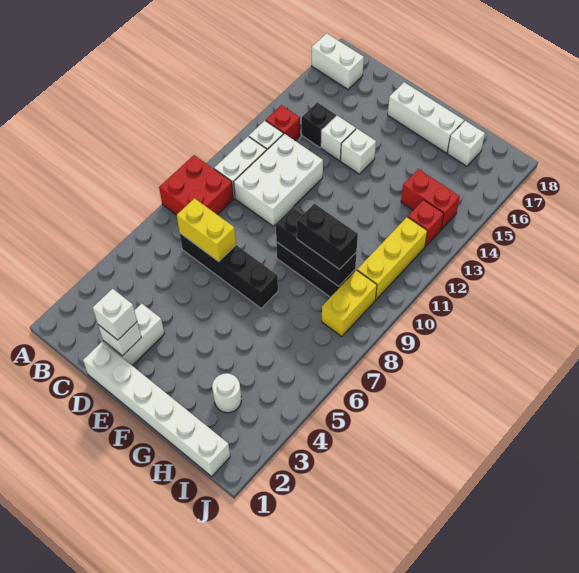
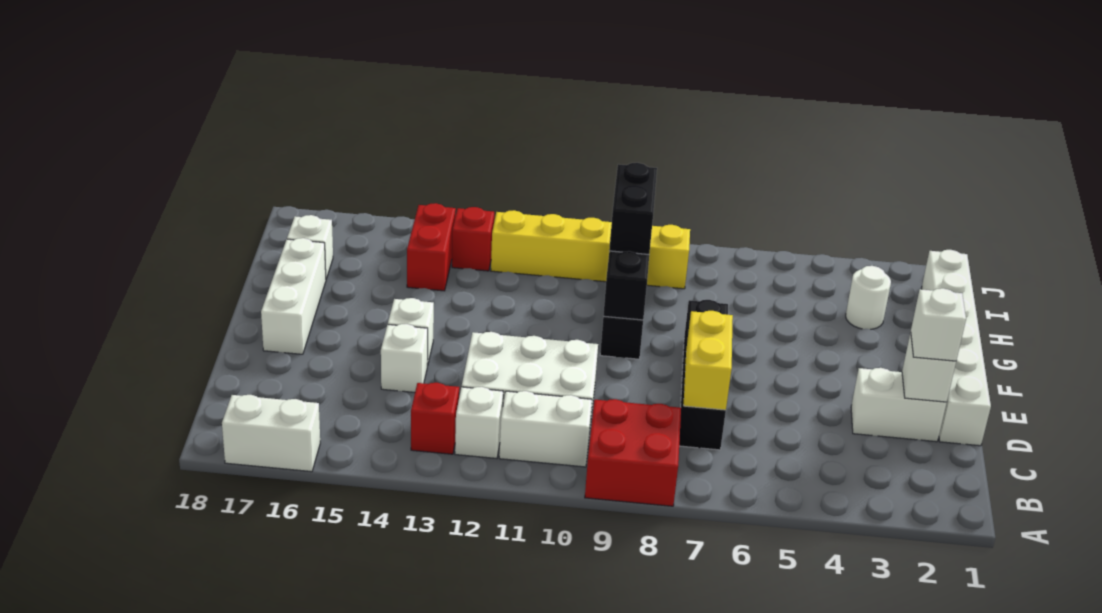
white 1x2 brick [312,33,364,89] -> white 1x2 brick turned to [222,395,320,472]
black 1x1 brick [302,102,336,148] -> none

